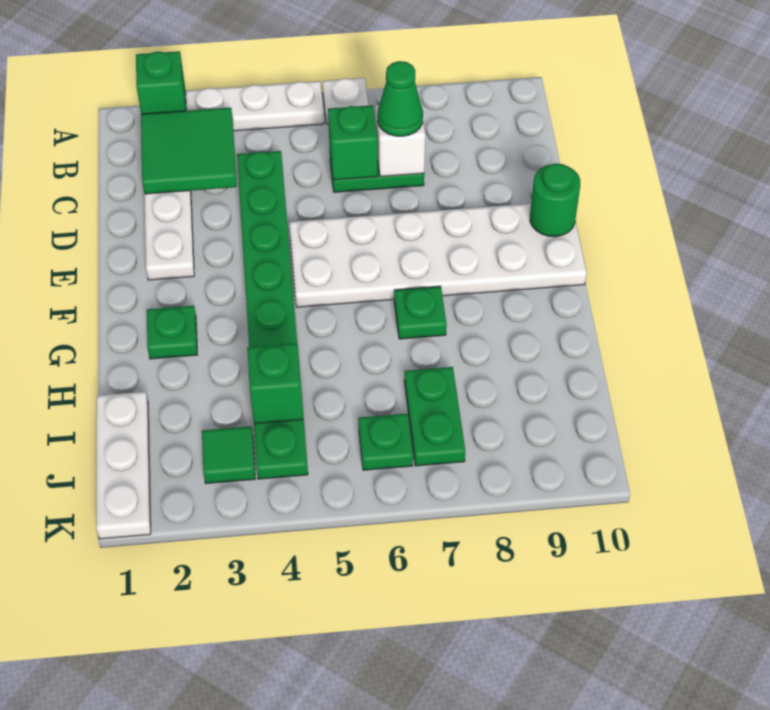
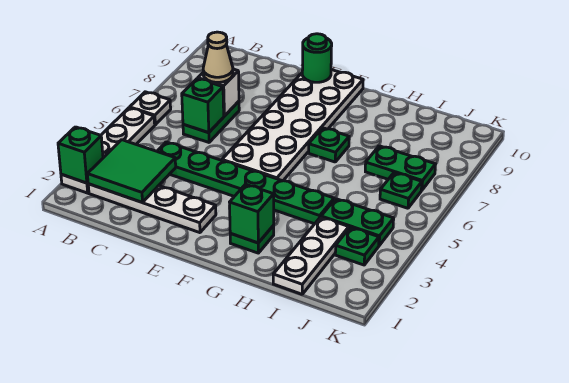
green 1x1 cone [377,61,423,136] -> tan 1x1 cone [203,32,233,82]
white 1x3 plate [96,392,151,539] -> white 1x3 plate turned to [273,217,349,294]
green 1x1 brick [247,343,304,424] -> green 1x1 brick moved to [230,184,274,243]
green 1x1 tile [202,426,255,484] -> green 1x1 plate [335,227,379,265]

